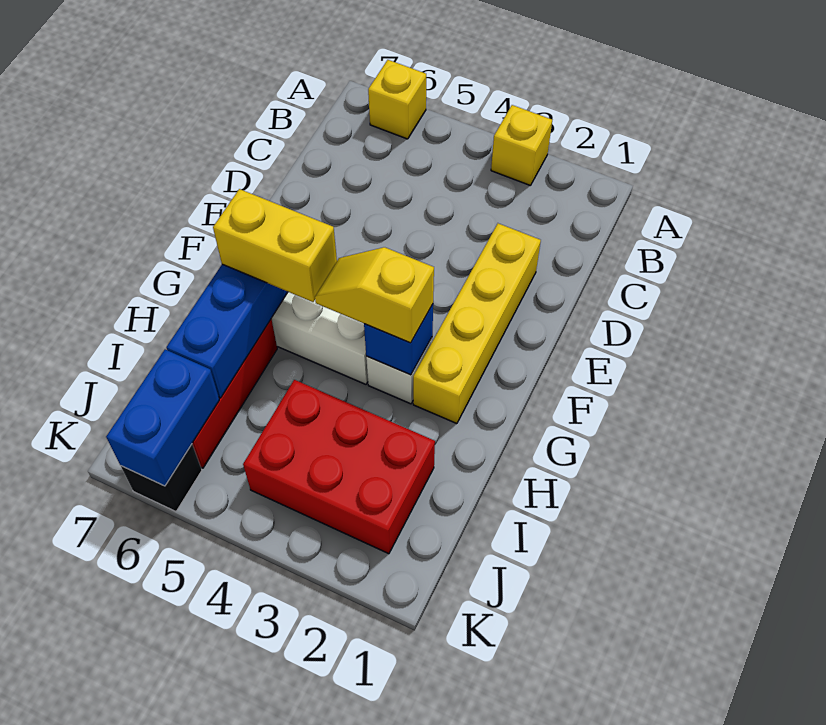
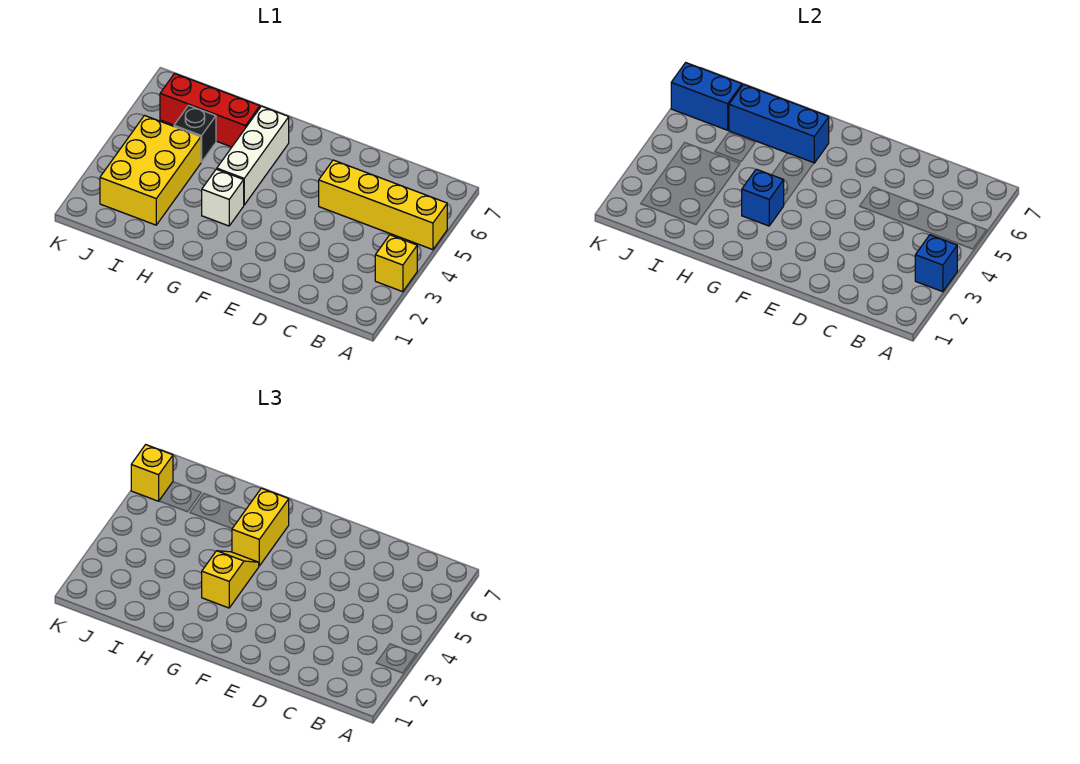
none -> blue 1x1 brick [915,235,957,292]
yellow 1x1 brick [368,60,426,139] -> yellow 1x1 brick moved to [131,445,173,501]
yellow 1x4 brick [413,223,541,424] -> yellow 1x4 brick moved to [319,160,447,250]
red 2x3 brick [243,380,435,554] -> yellow 2x3 brick [100,116,201,225]
black 1x1 brick [121,444,202,511] -> black 1x1 brick moved to [174,105,216,162]

